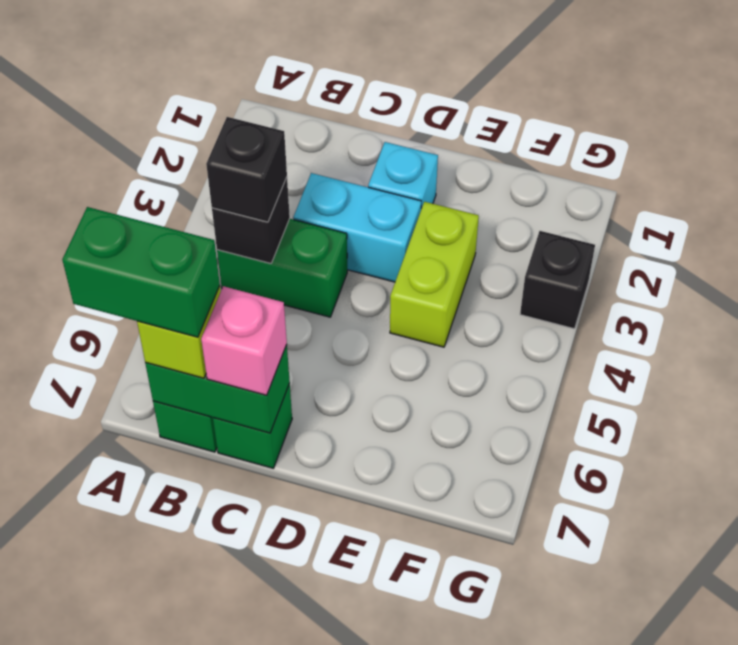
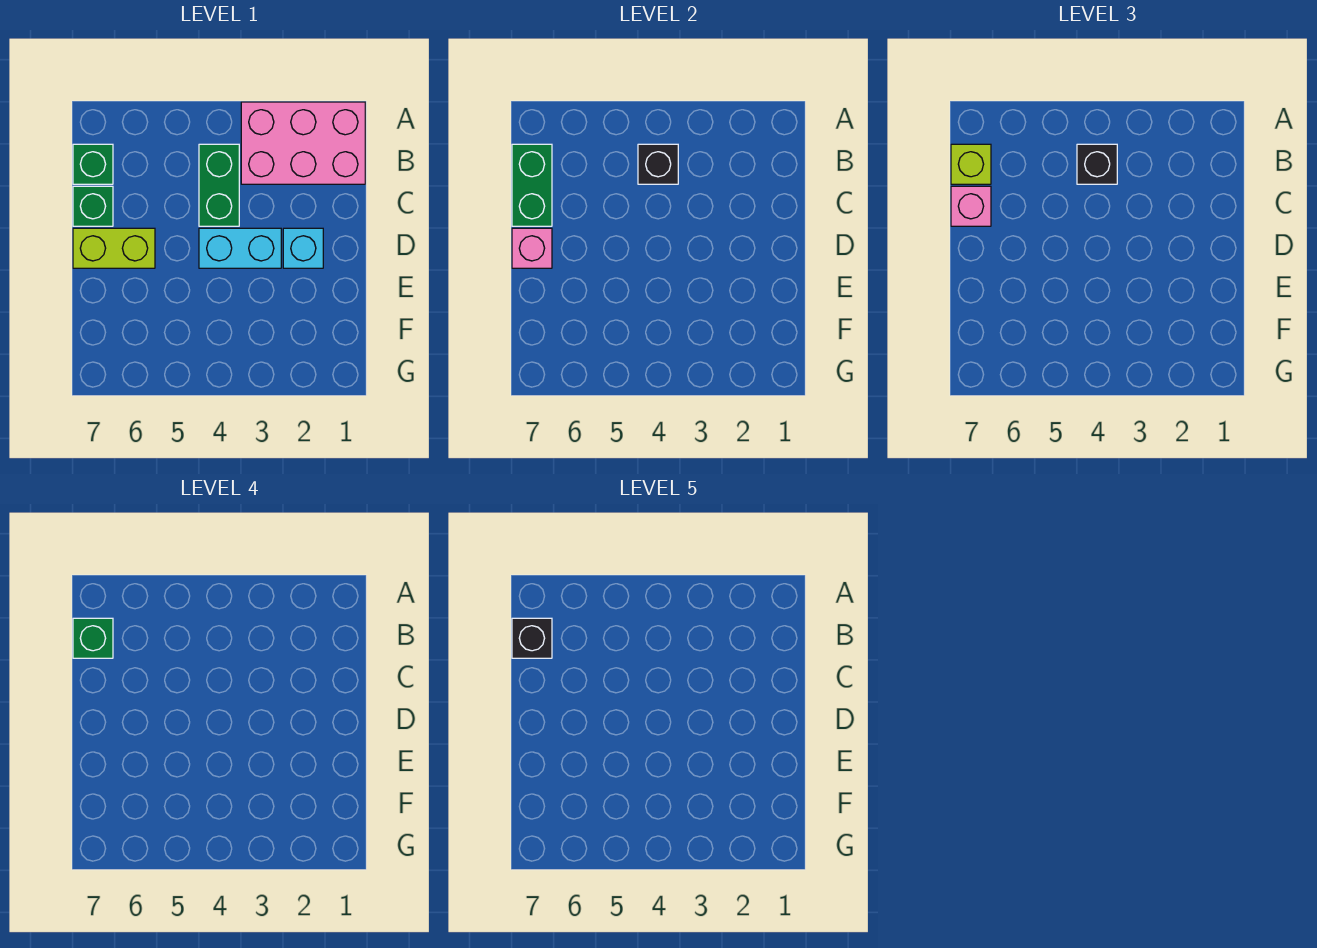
none -> pink 2x3 brick [241,102,365,184]
green 1x2 brick [62,207,220,337] -> green 1x1 brick [73,618,113,658]
cyan 1x2 brick [293,173,421,282] -> cyan 1x2 brick turned to [199,228,281,268]
none -> pink 1x1 brick [512,228,552,268]
lime 1x2 brick [390,202,479,347] -> lime 1x2 brick moved to [73,228,155,268]
black 1x1 brick [520,231,595,329] -> black 1x1 brick moved to [512,618,552,658]

